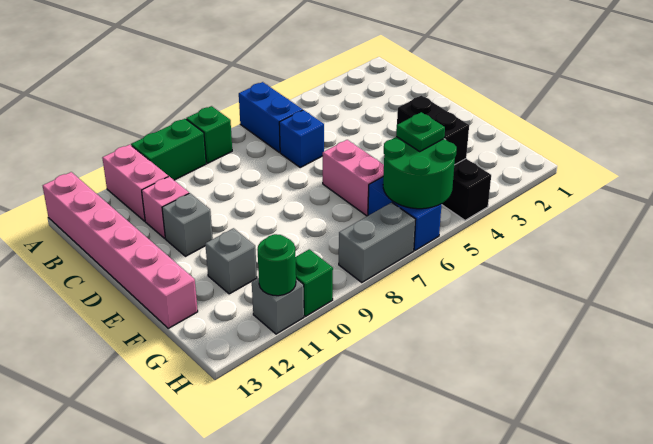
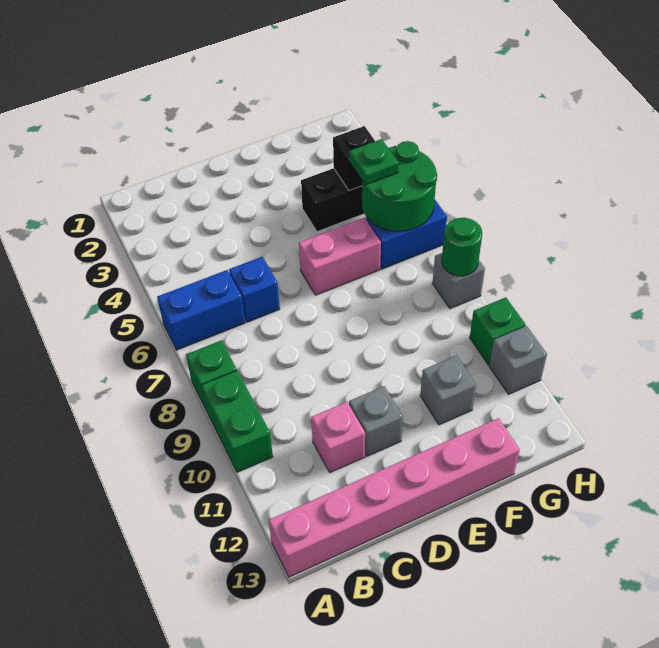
pink 1x2 brick [102,145,168,221] -> none
black 1x2 brick [397,95,469,165] -> black 1x1 brick [333,126,375,191]
grey 1x2 brick [339,203,416,282] -> grey 1x1 brick [432,253,485,309]
green 1x1 round brick [257,234,296,296] -> green 1x1 round brick moved to [442,218,482,276]

